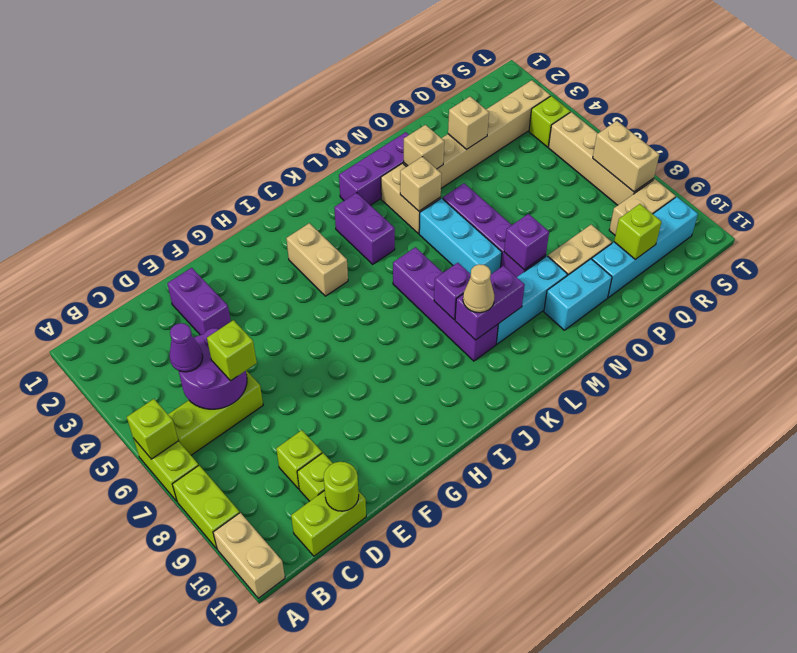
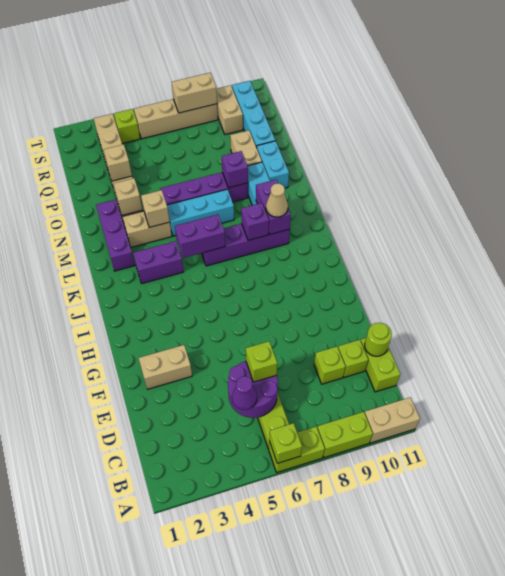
purple 1x2 brick [167,268,231,335] -> purple 1x2 brick moved to [175,215,225,258]
tan 1x2 brick [286,223,348,296] -> tan 1x2 brick moved to [139,345,192,389]
lime 1x1 brick [614,204,661,259] -> none

